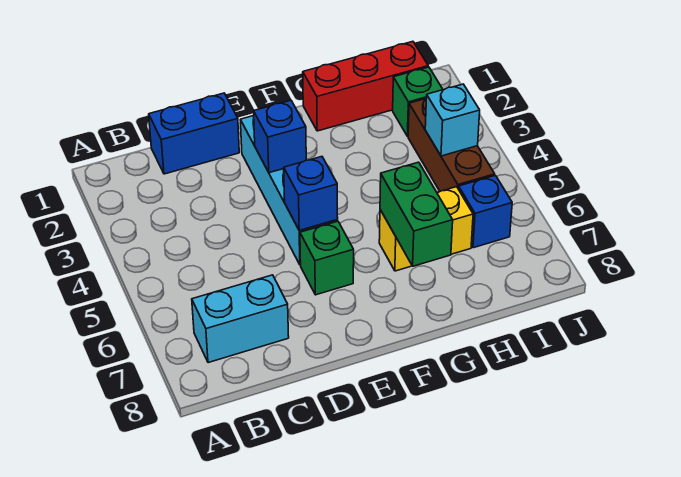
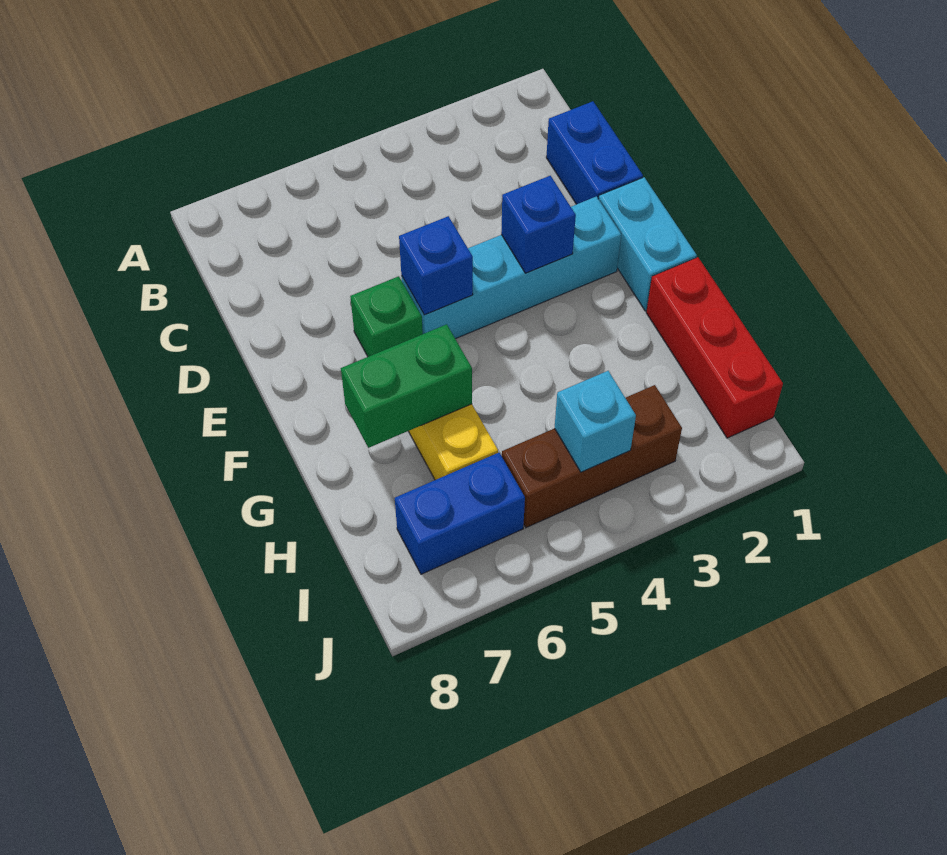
cyan 1x2 brick [192,275,289,363] -> cyan 1x2 brick moved to [599,177,697,311]
green 1x1 brick [393,67,443,136] -> none
blue 1x1 brick [459,175,512,248] -> blue 1x2 brick [395,453,525,574]

